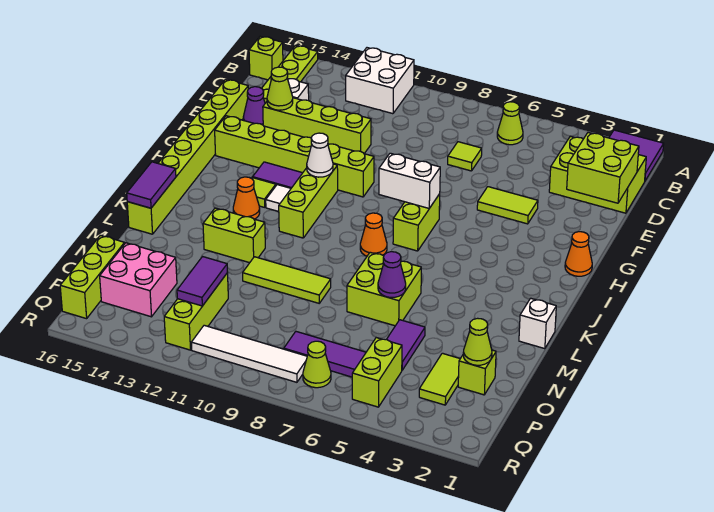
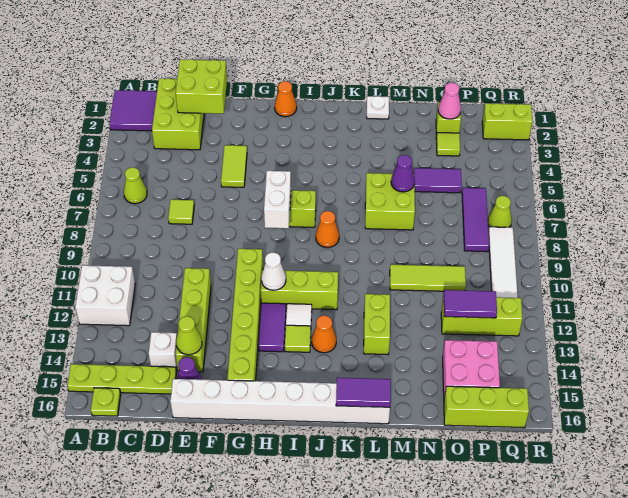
lime 1x1 brick [249,36,283,80] -> lime 1x1 plate [91,388,121,416]
lime 1x8 brick [127,79,248,234] -> white 1x8 brick [170,379,390,424]
white 1x1 brick [519,298,556,349] -> white 1x1 plate [367,96,389,119]
lime 1x3 tile [243,257,331,303] -> lime 1x3 tile turned to [390,265,466,291]
lime 1x1 cone [463,318,492,365] -> pink 1x1 cone [438,83,461,119]
lime 1x2 tile [419,353,460,405] -> lime 1x1 tile [436,133,460,156]
lime 1x2 brick [352,338,402,407] -> lime 1x2 brick moved to [482,103,532,140]

